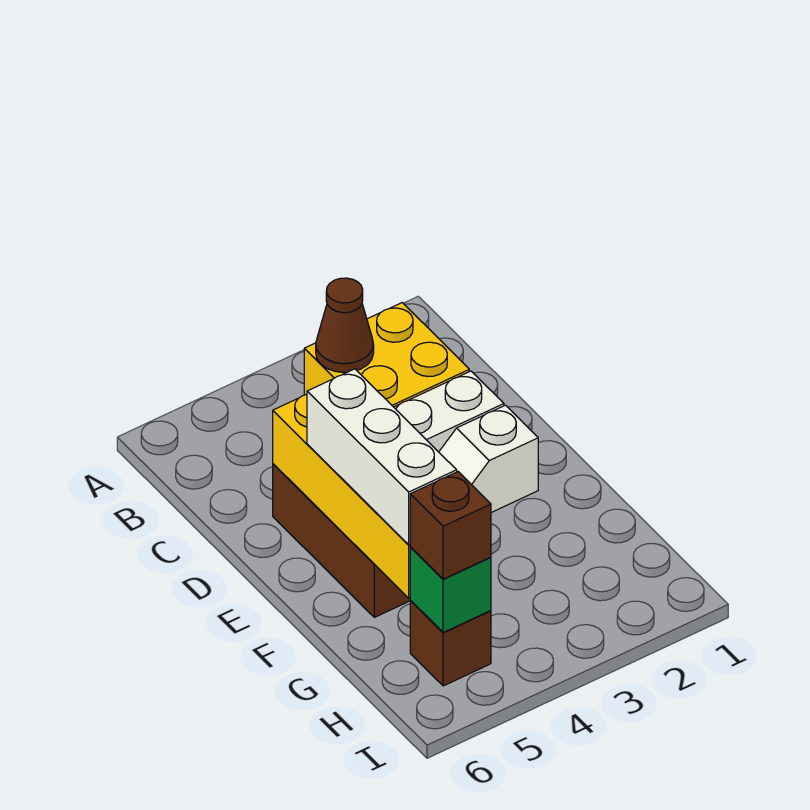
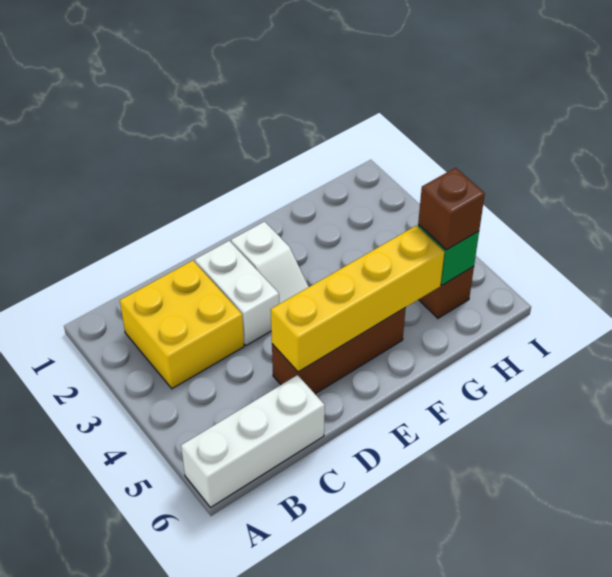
brown 1x1 cone [316,278,374,373] -> none
white 1x3 brick [307,369,457,545] -> white 1x3 brick moved to [181,375,325,507]

